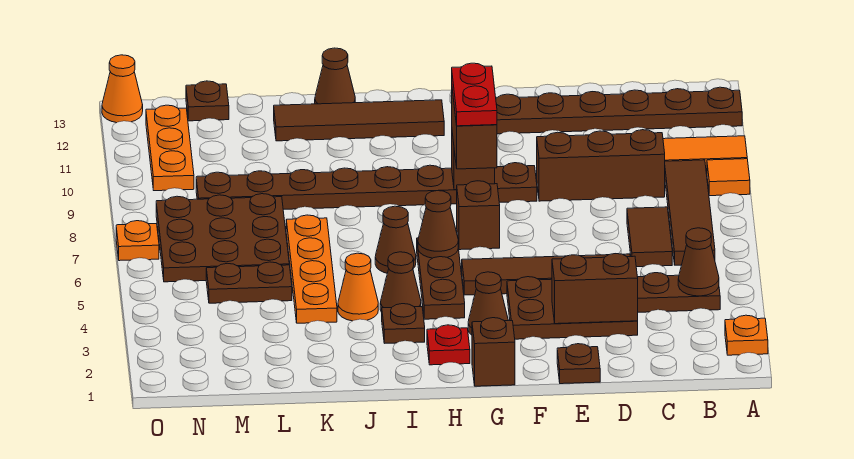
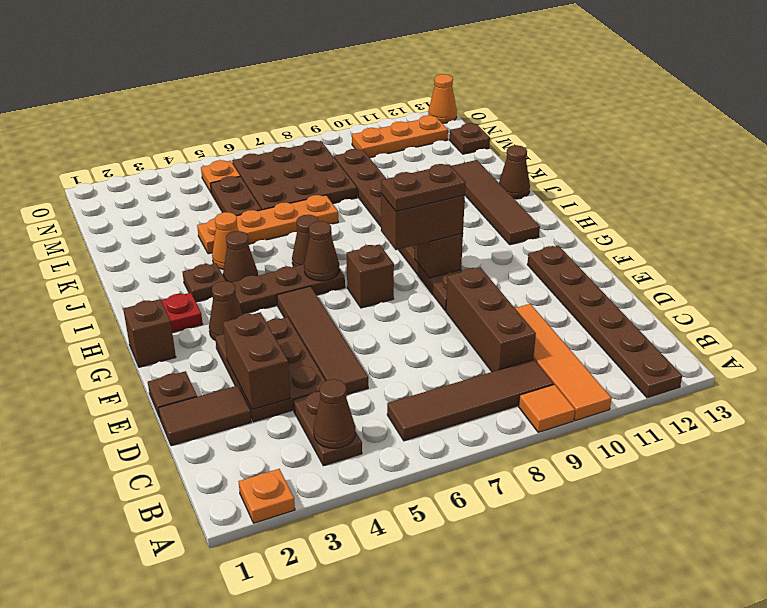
brown 1x2 tile [627,207,672,267] -> brown 1x2 tile moved to [158,386,251,446]
red 1x2 plate [452,63,497,126] -> brown 1x2 plate [381,164,466,211]
orange 1x1 plate [116,221,159,261] -> orange 1x1 plate moved to [201,160,240,192]

